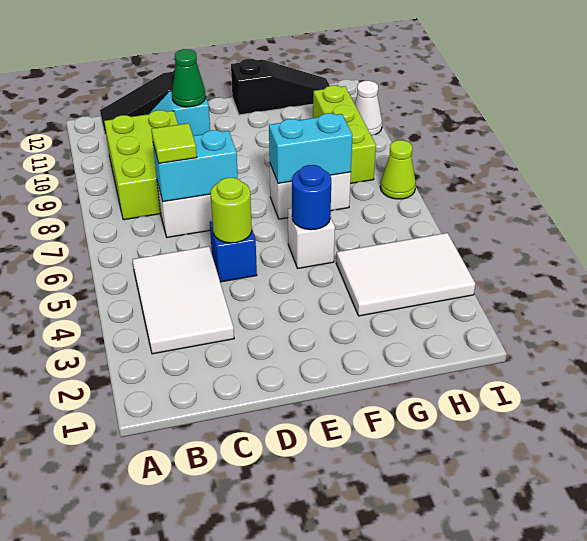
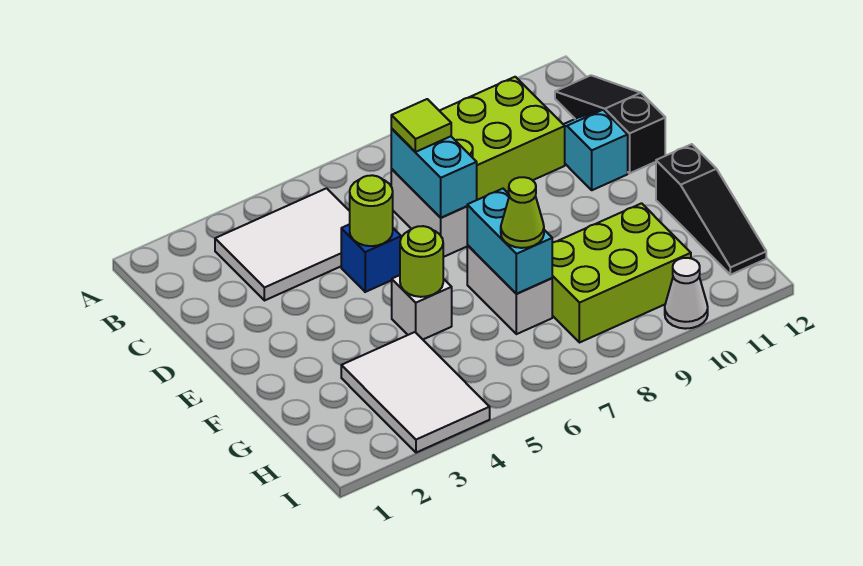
green 1x1 cone [172,49,206,107] -> none
blue 1x1 round brick [292,165,331,230] -> lime 1x1 round brick [400,226,443,297]
lime 1x3 brick [313,85,376,183] -> lime 2x3 brick [552,203,691,343]
lime 1x1 cone [380,140,416,199] -> lime 1x1 cone moved to [501,177,544,248]

